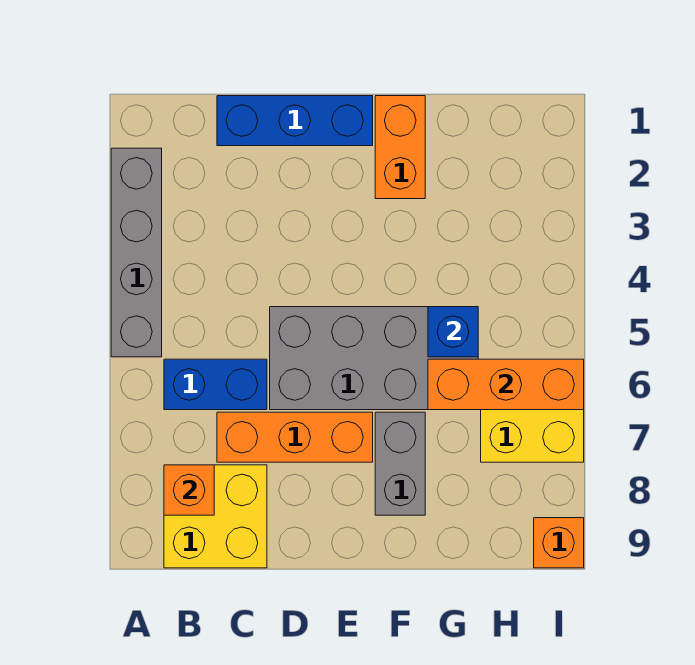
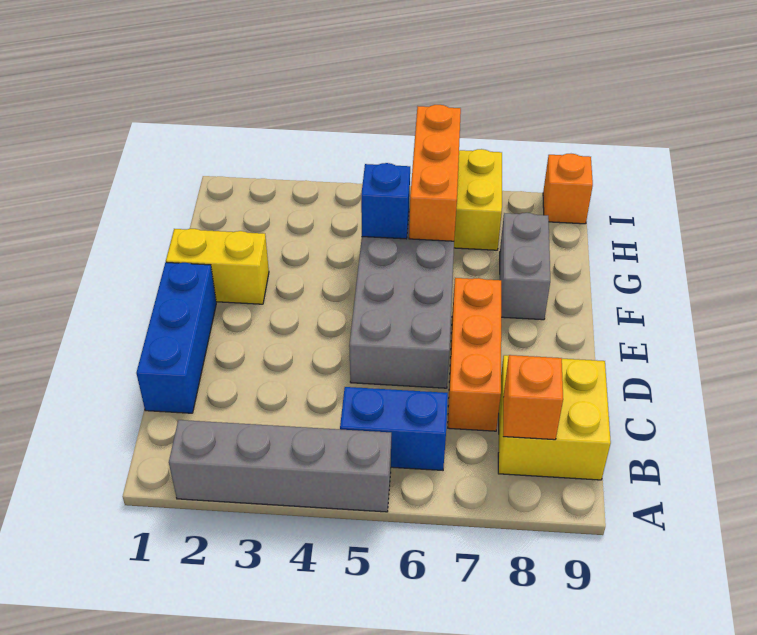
blue 1x2 brick [164,359,267,410] -> blue 1x2 brick turned to [340,387,448,470]
orange 1x2 brick [375,96,425,199] -> yellow 1x2 brick [166,229,269,304]
grey 1x2 brick [375,412,425,515] -> grey 1x2 brick turned to [500,213,550,320]

